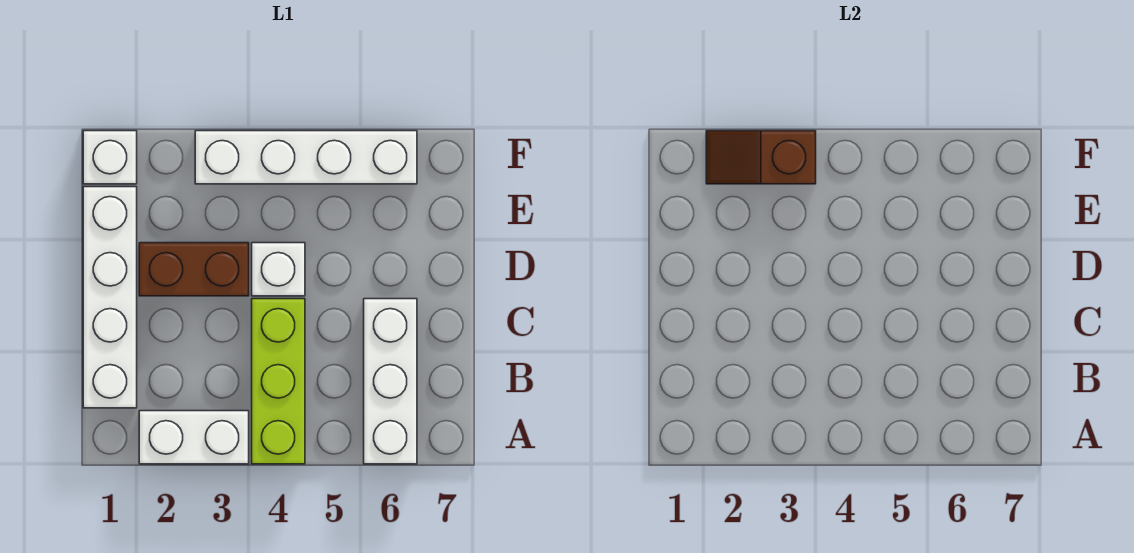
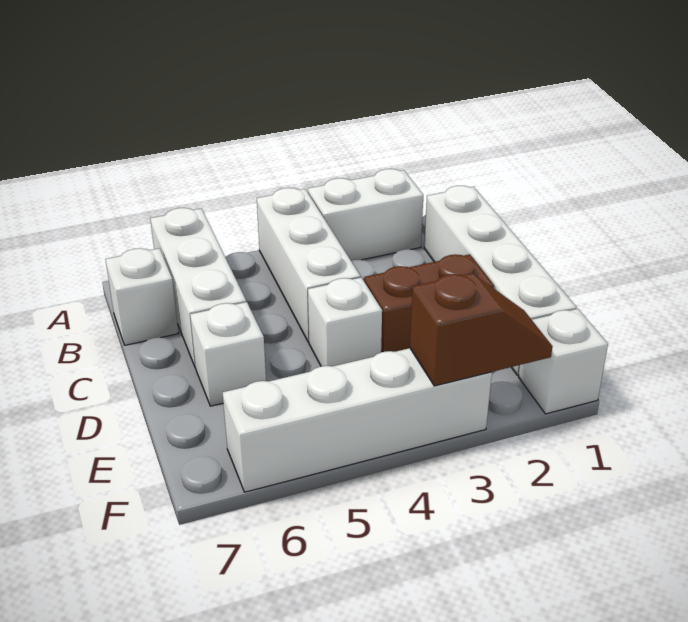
lime 1x3 brick [252,299,305,464] -> white 1x3 brick [257,188,361,342]
none -> white 1x1 brick [105,248,178,345]
none -> white 1x1 brick [190,302,266,406]

